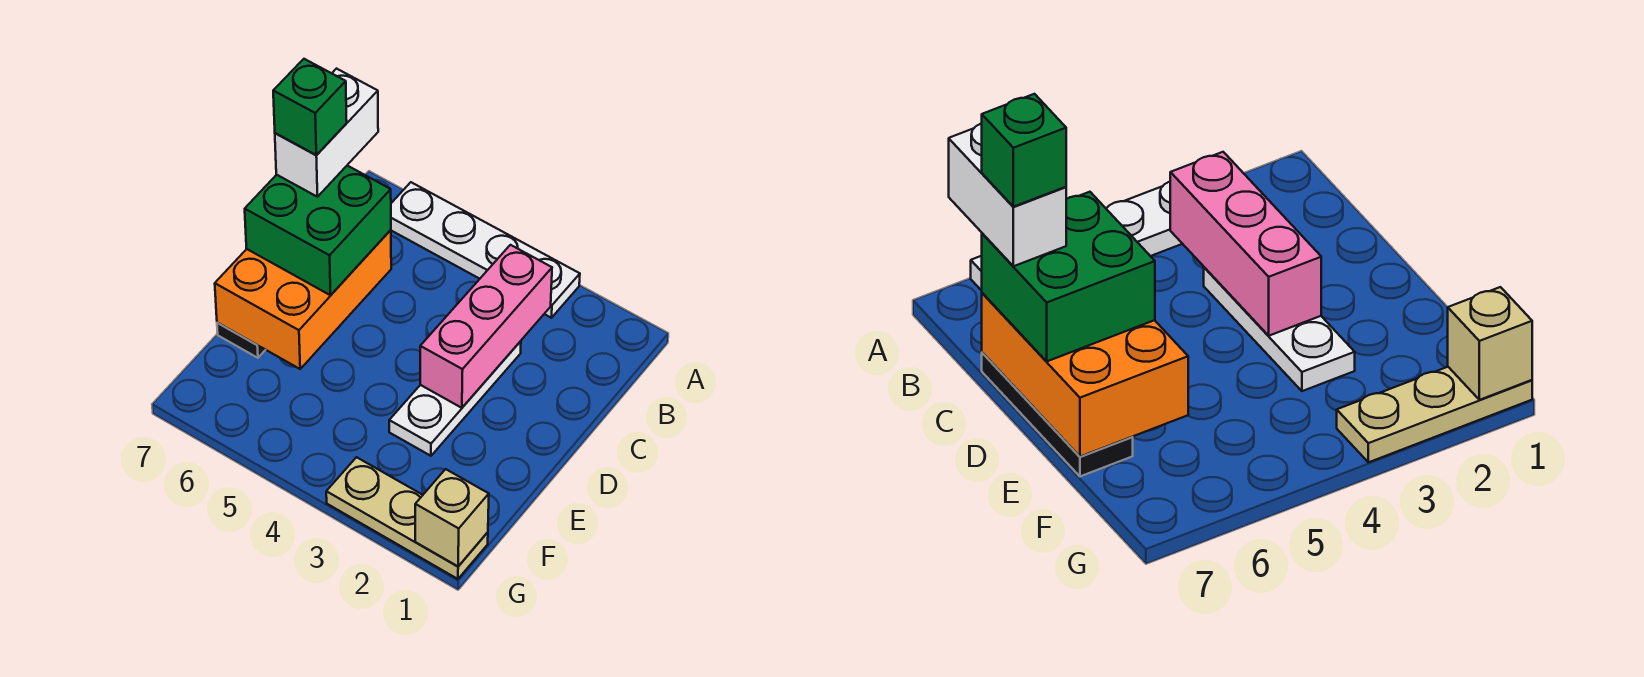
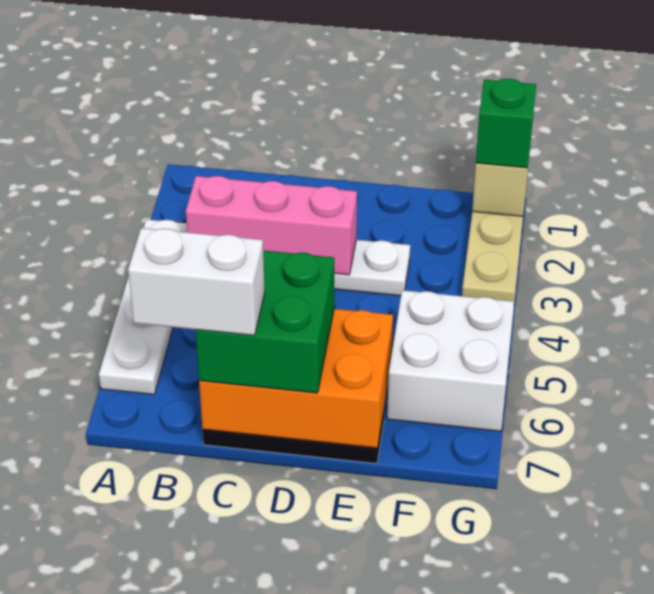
green 1x1 brick [273,59,347,155] -> green 1x1 brick moved to [476,79,536,168]
none -> white 2x2 brick [387,290,514,431]

